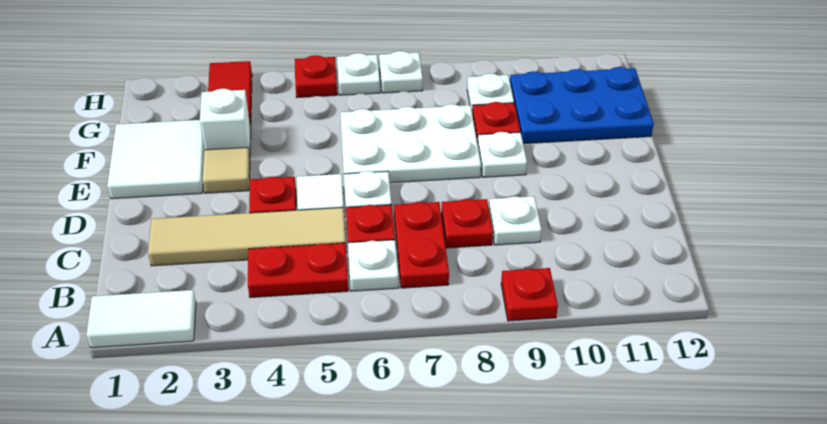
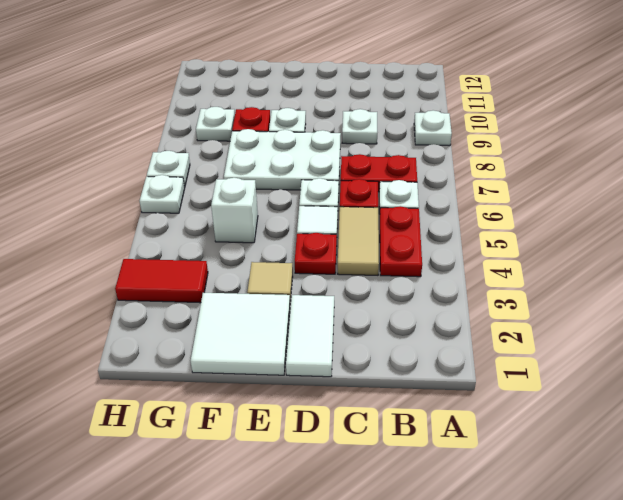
white 1x2 tile [86,290,196,348] -> white 1x2 tile moved to [286,295,334,377]
red 1x1 plate [501,268,558,321] -> white 1x1 plate [414,110,452,146]
tan 1x4 tile [148,208,346,266] -> tan 1x2 tile [338,207,379,275]
red 1x1 plate [441,199,493,248] -> none
white 2x3 plate [340,104,481,183] -> white 2x3 plate turned to [224,129,341,190]
white 1x1 brick [200,89,251,156] -> white 1x1 brick moved to [211,178,258,243]
blue 2x3 plate [510,67,654,144] -> none
red 1x1 plate [295,55,337,97] -> none

